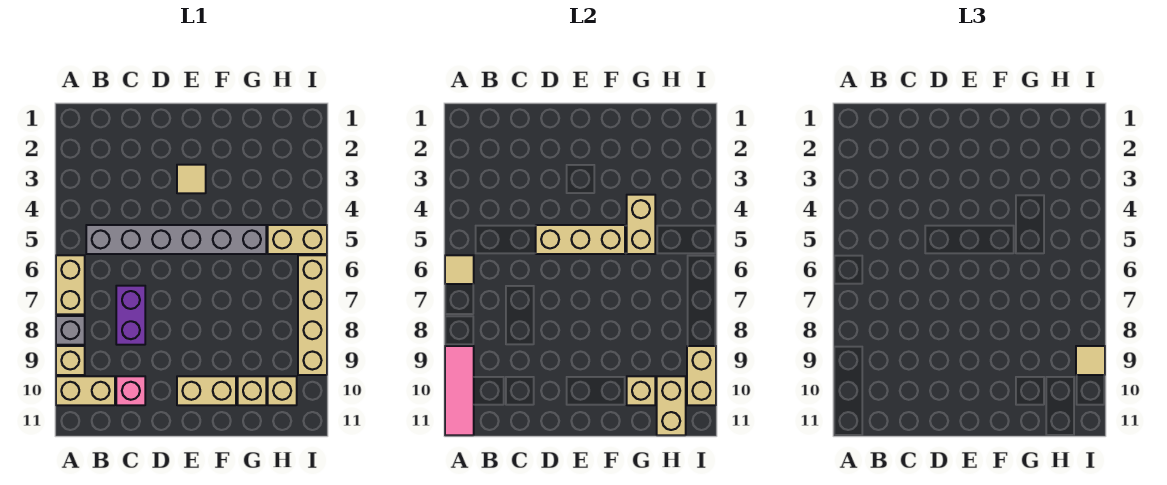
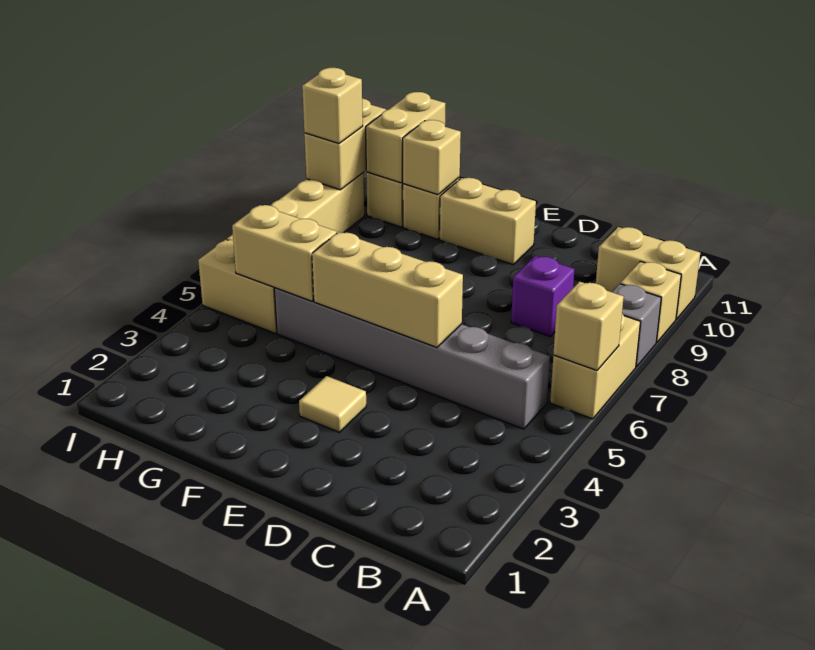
tan 1x1 tile [445,255,474,284] -> tan 1x1 brick [553,282,624,370]
pink 1x3 tile [445,346,474,435] -> none
purple 1x2 brick [116,286,145,345] -> purple 1x1 brick [511,256,575,337]
pink 1x1 brick [116,376,145,405] -> none
tan 1x2 brick [627,195,655,254] -> tan 1x2 brick turned to [232,205,337,301]
tan 1x1 tile [1076,346,1105,375] -> tan 1x1 brick [302,68,363,143]

